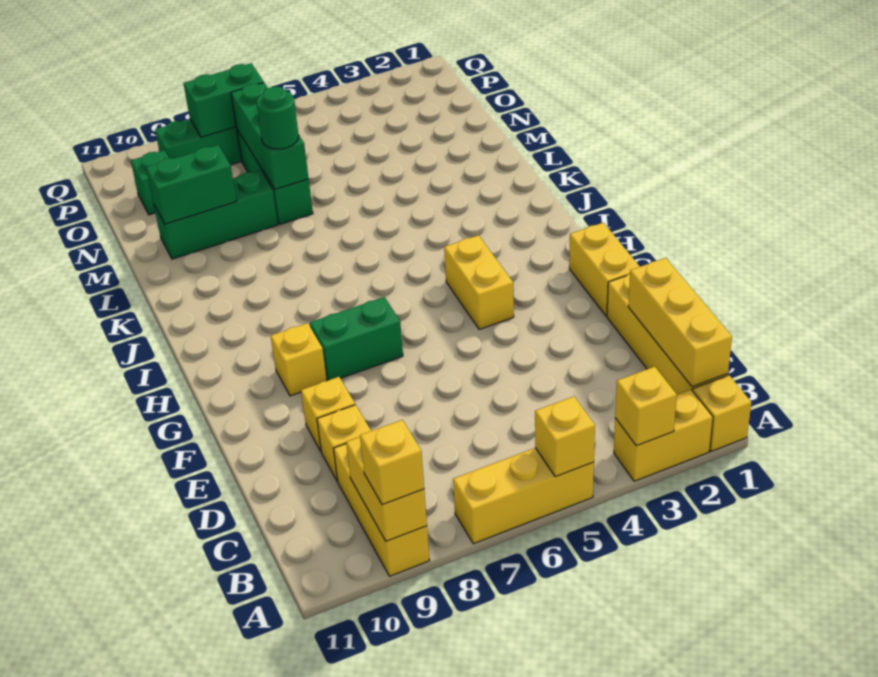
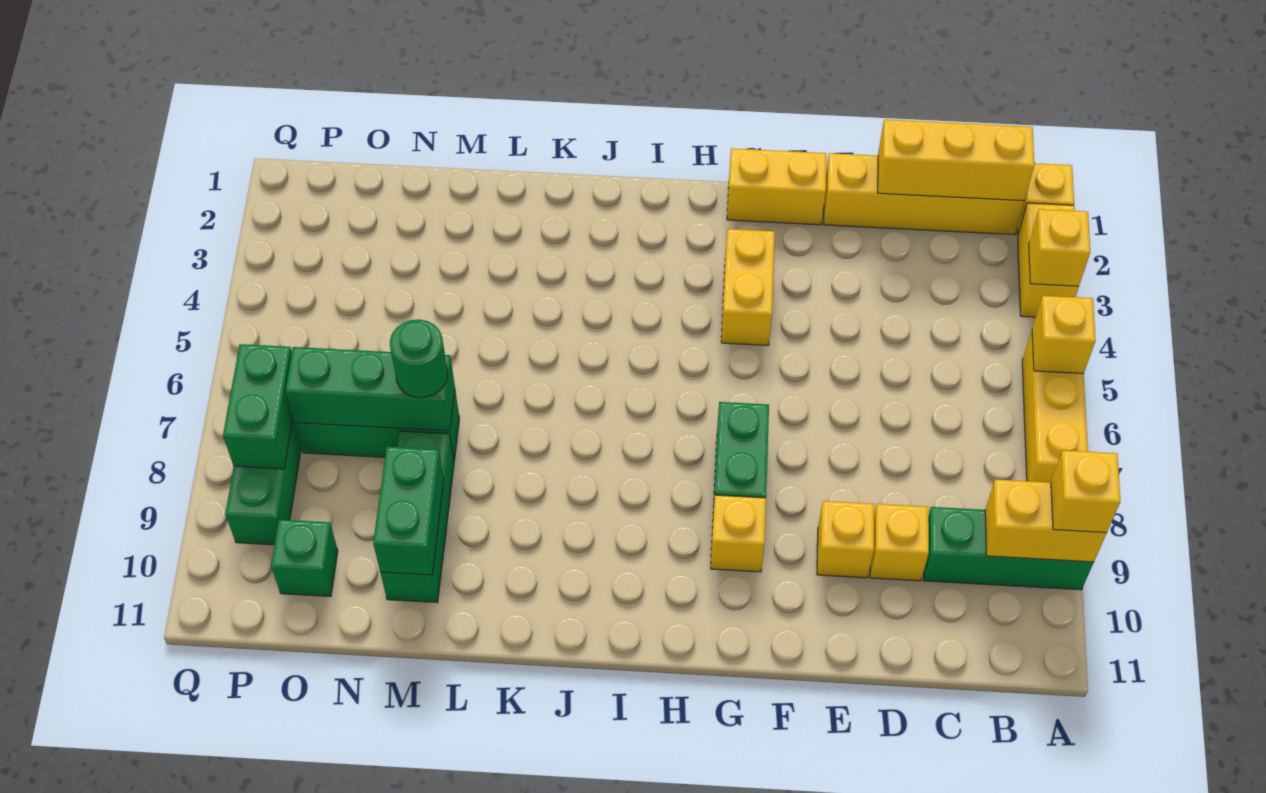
yellow 1x3 brick [333,444,430,576] -> green 1x3 brick [924,507,1094,590]
yellow 1x2 brick [444,235,514,329] -> yellow 1x2 brick turned to [721,229,775,346]

